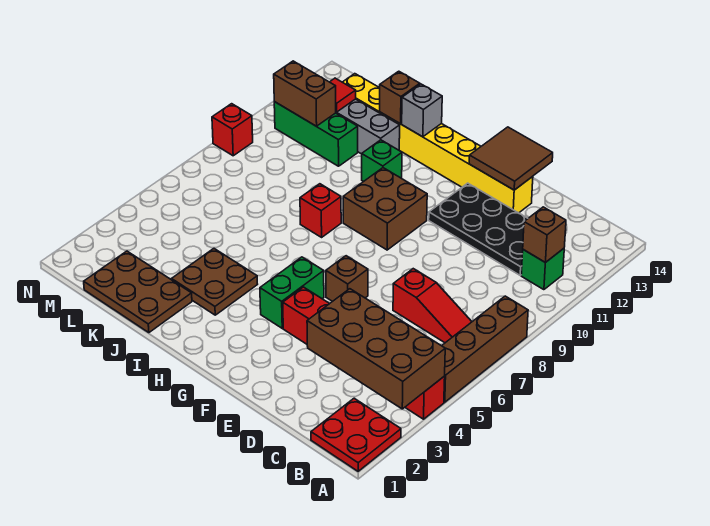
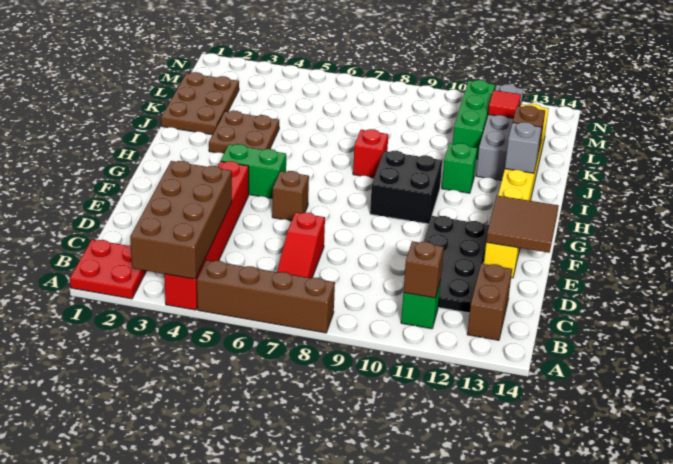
brown 2x2 brick [343,168,427,250] -> black 2x2 brick [370,151,442,224]
brown 1x2 brick [274,61,336,126] -> brown 1x2 brick moved to [467,264,512,340]
red 1x1 brick [212,104,253,156] -> none

